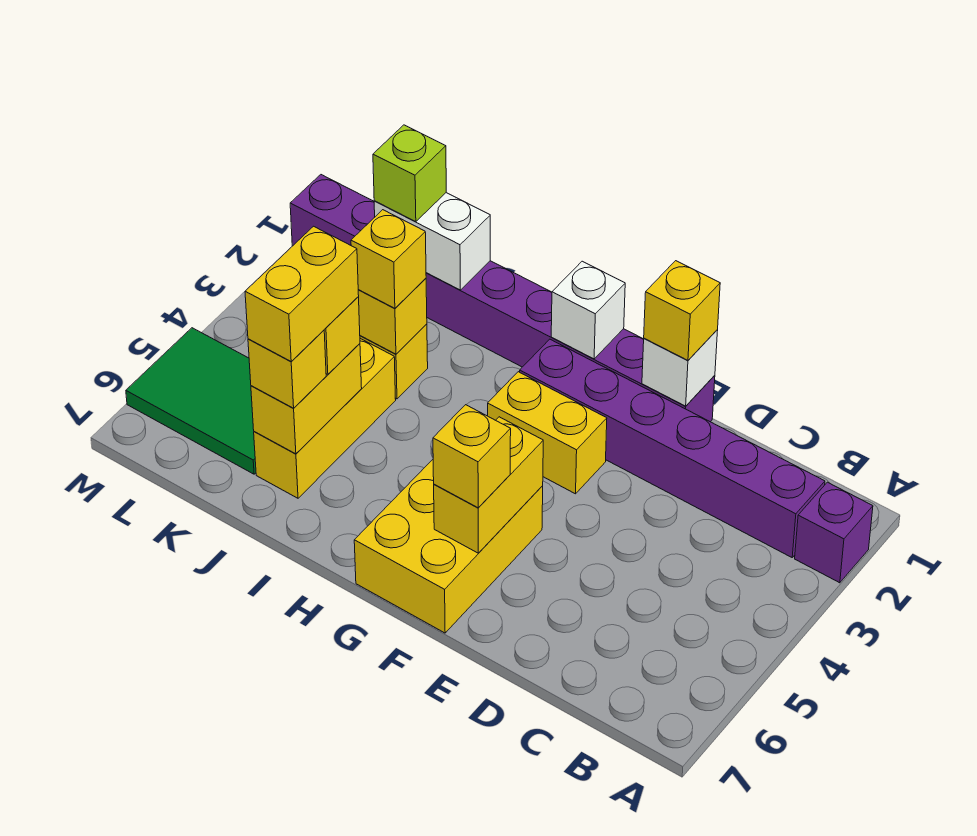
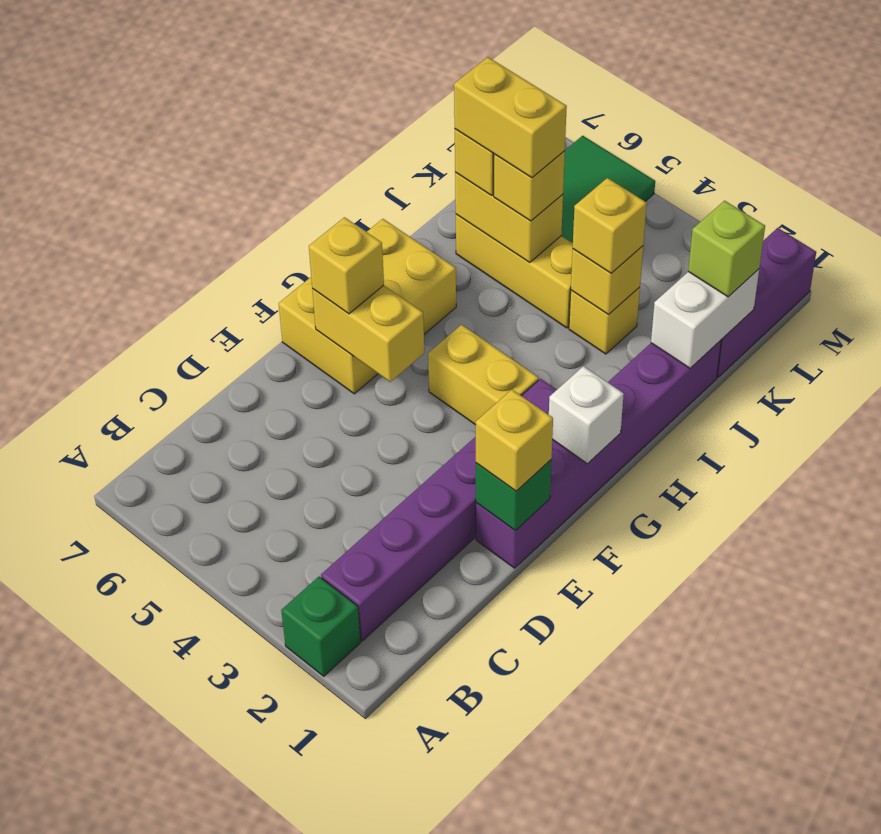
purple 1x1 brick [795,482,873,583] -> green 1x1 brick [281,577,361,676]
white 1x1 brick [642,330,718,406] -> green 1x1 brick [476,460,552,531]
yellow 1x2 brick [488,372,607,494] -> yellow 1x2 brick turned to [428,325,539,425]
yellow 2x3 brick [354,460,543,633] -> yellow 2x3 brick turned to [279,219,456,394]

